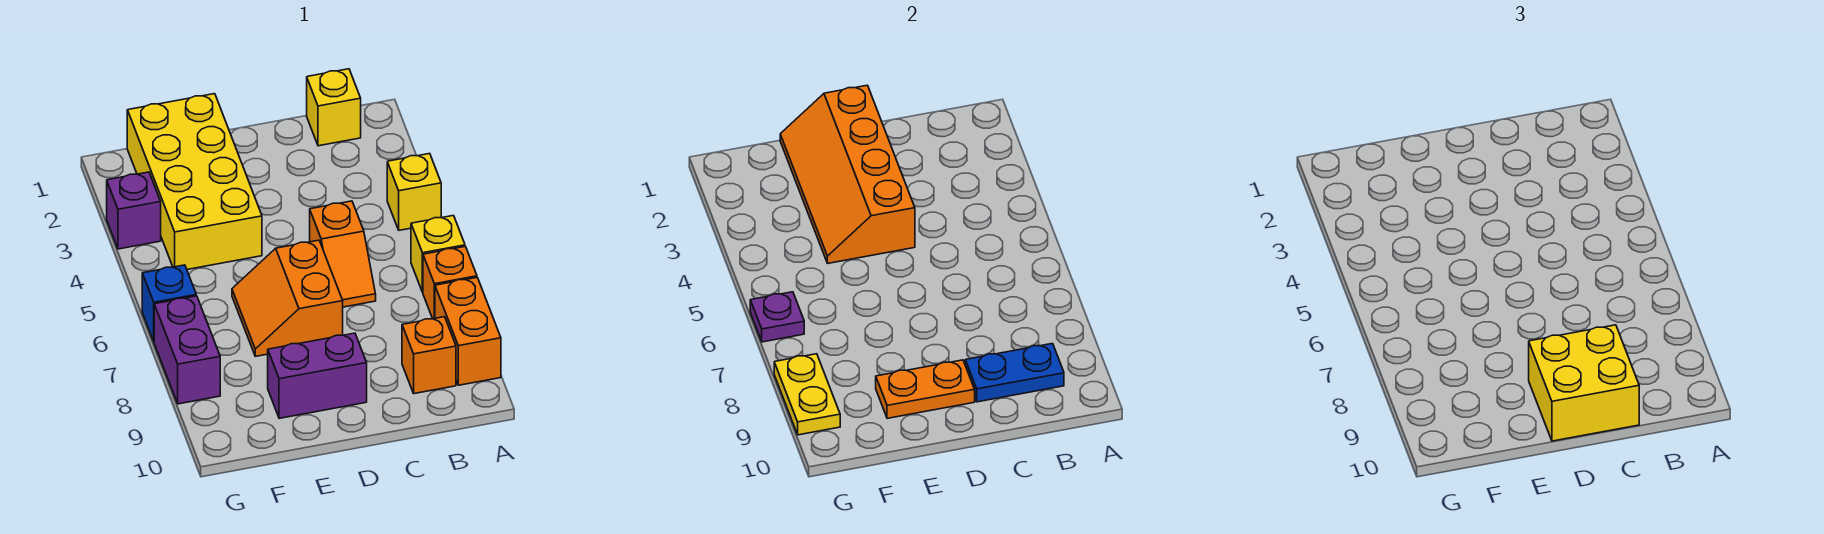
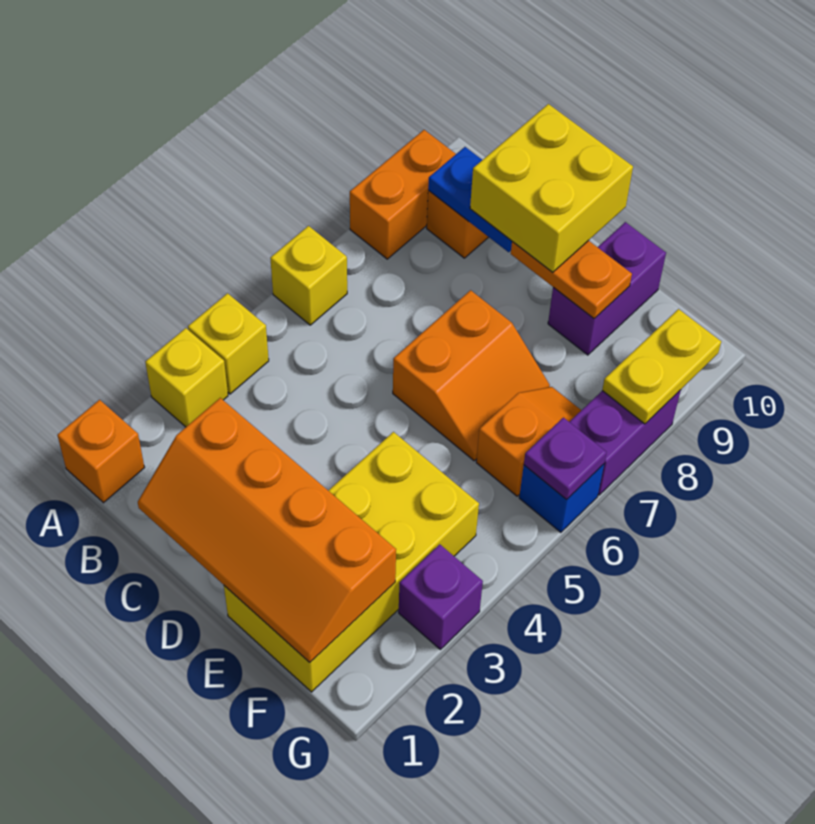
orange 1x1 brick [423,246,477,319] -> orange 1x1 brick moved to [57,400,144,503]
yellow 1x1 brick [307,69,361,146] -> yellow 1x1 brick moved to [145,328,228,427]
orange 1x2 slope [310,201,376,307] -> orange 1x2 slope moved to [476,387,581,496]
orange 2x4 slope [780,85,915,263] -> orange 2x4 slope turned to [138,398,396,662]
purple 1x2 brick [268,333,367,418] -> purple 1x2 brick turned to [548,222,666,355]

